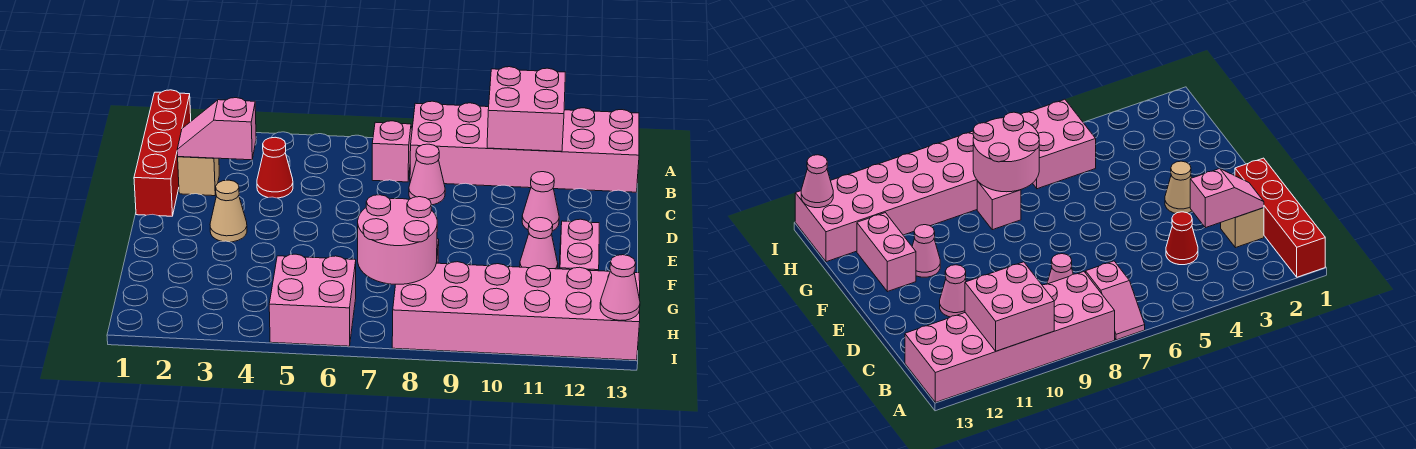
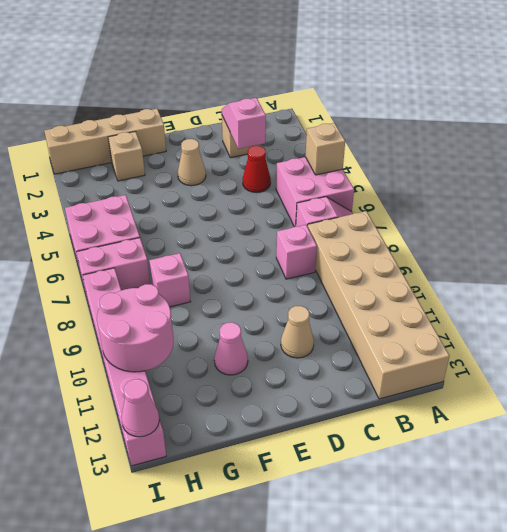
red 1x4 brick [134,90,191,216] -> none
none -> tan 1x1 brick [305,123,345,175]
pink 2x6 brick [410,101,639,192] -> tan 2x6 brick [308,211,450,399]
pink 2x2 brick [487,67,565,151] -> pink 2x2 brick moved to [276,157,354,227]
pink 1x1 cone [409,144,445,205] -> pink 1x1 brick [276,225,317,279]
pink 1x1 cone [522,172,559,231] -> tan 1x1 cone [281,306,314,358]
none -> tan 1x4 brick [44,109,166,174]
pink 1x2 brick [559,219,599,271] -> pink 1x2 brick moved to [77,238,150,296]
none -> tan 1x1 brick [108,131,145,181]
pink 2x2 round brick [358,195,437,284] -> pink 2x2 round brick moved to [97,284,173,372]
pink 2x6 brick [392,262,640,360] -> pink 1x6 brick [83,268,166,466]

